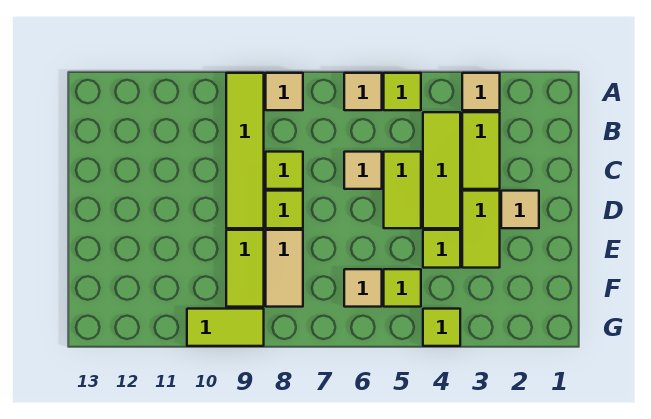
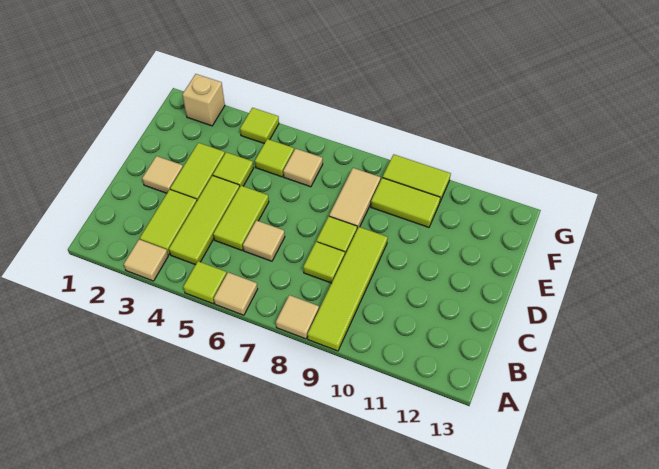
lime 1x2 tile [226,230,264,307] -> lime 1x2 tile turned to [371,178,440,227]
none -> tan 1x1 brick [182,74,225,126]

